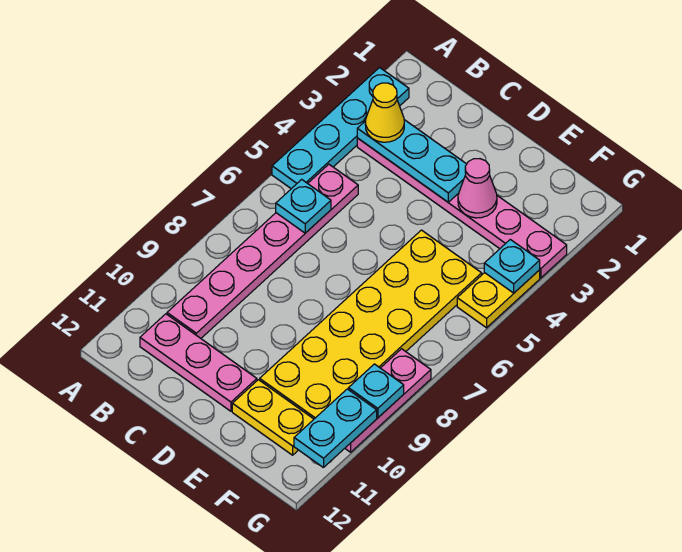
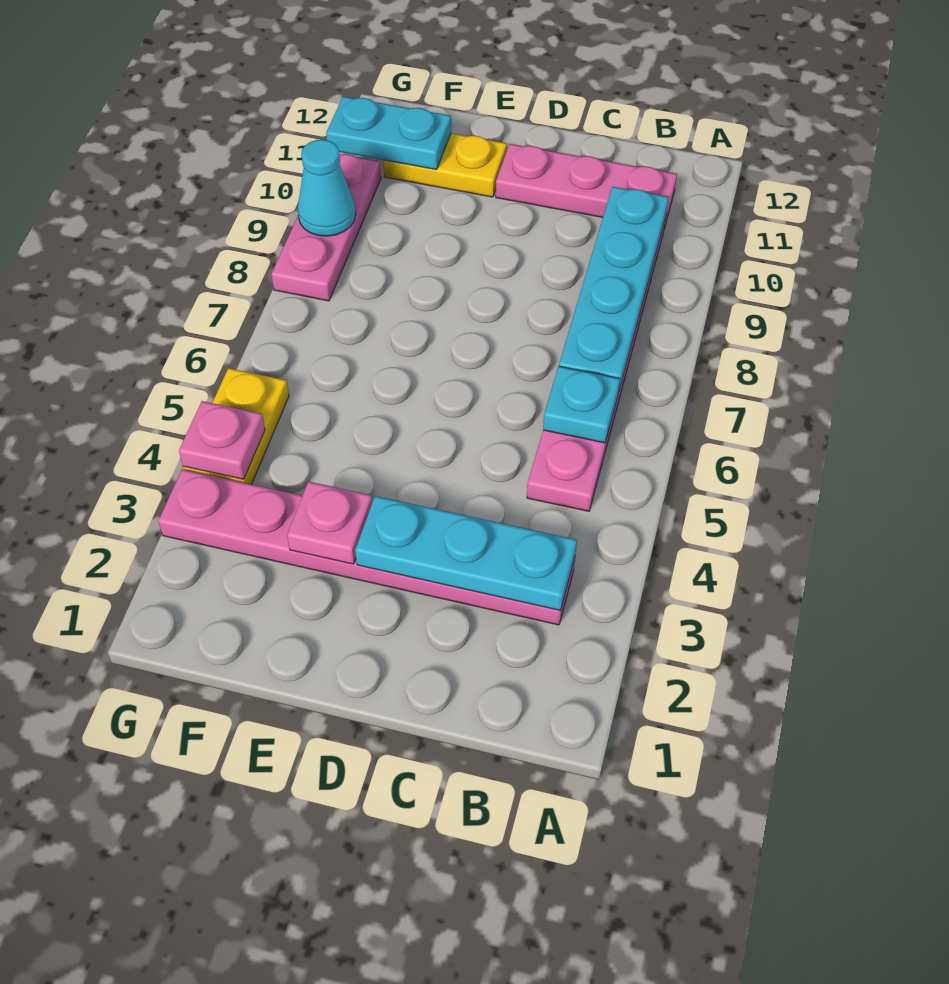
cyan 1x4 plate [272,68,409,189] -> cyan 1x4 plate moved to [559,187,669,389]
yellow 1x1 cone [365,83,404,142] -> none
pink 1x1 cone [458,159,497,218] -> pink 1x1 plate [287,482,372,564]
yellow 2x6 plate [260,230,482,419] -> none
cyan 1x1 plate [484,239,540,293] -> pink 1x1 plate [179,401,265,479]
cyan 1x1 plate [348,364,404,418] -> cyan 1x1 cone [298,140,356,236]
cyan 1x2 plate [294,389,377,468] -> cyan 1x2 plate turned to [326,97,451,170]

